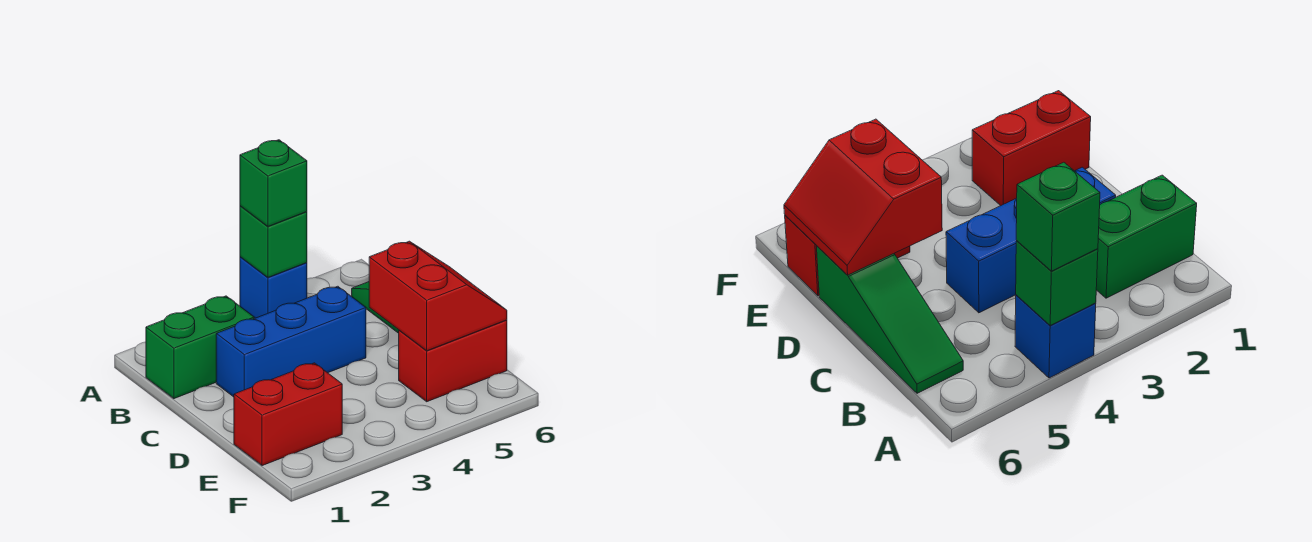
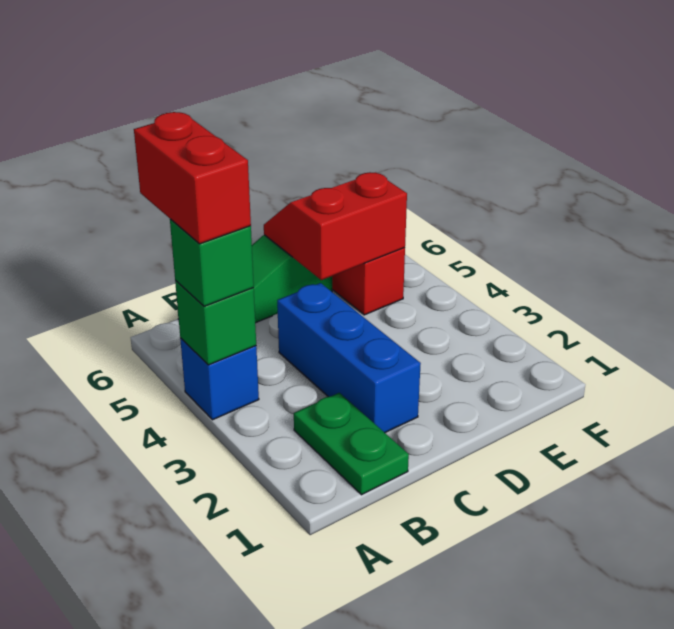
green 1x2 brick [146,296,254,399] -> green 1x2 plate [294,393,409,495]
red 1x2 brick [234,363,342,466] -> red 1x2 brick moved to [134,112,251,244]

